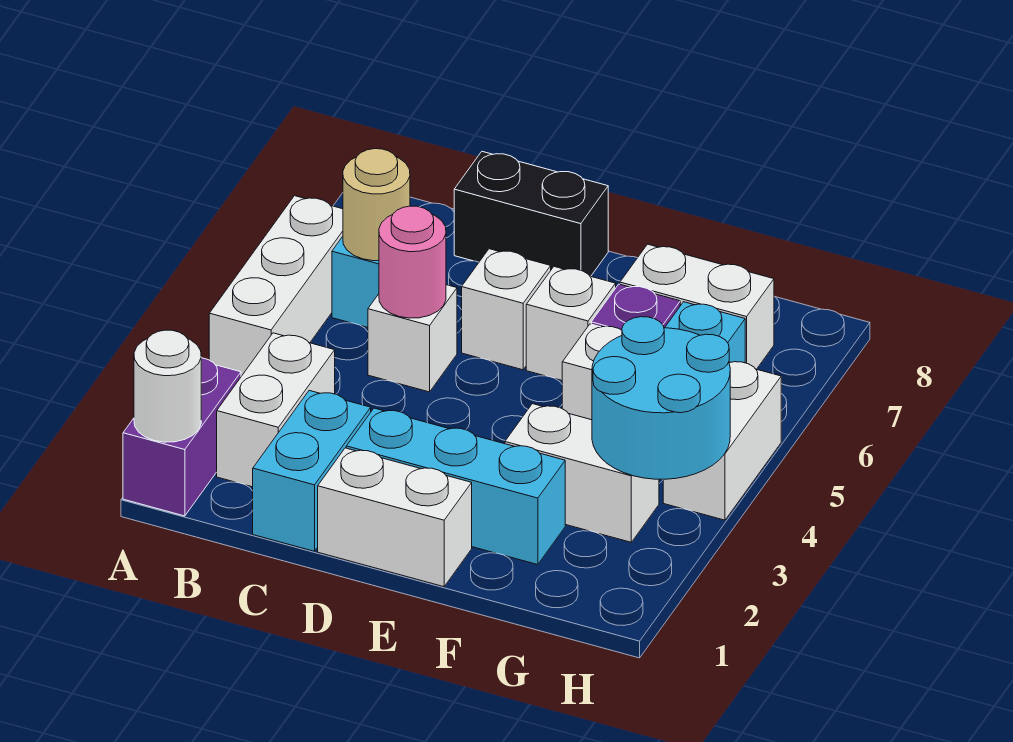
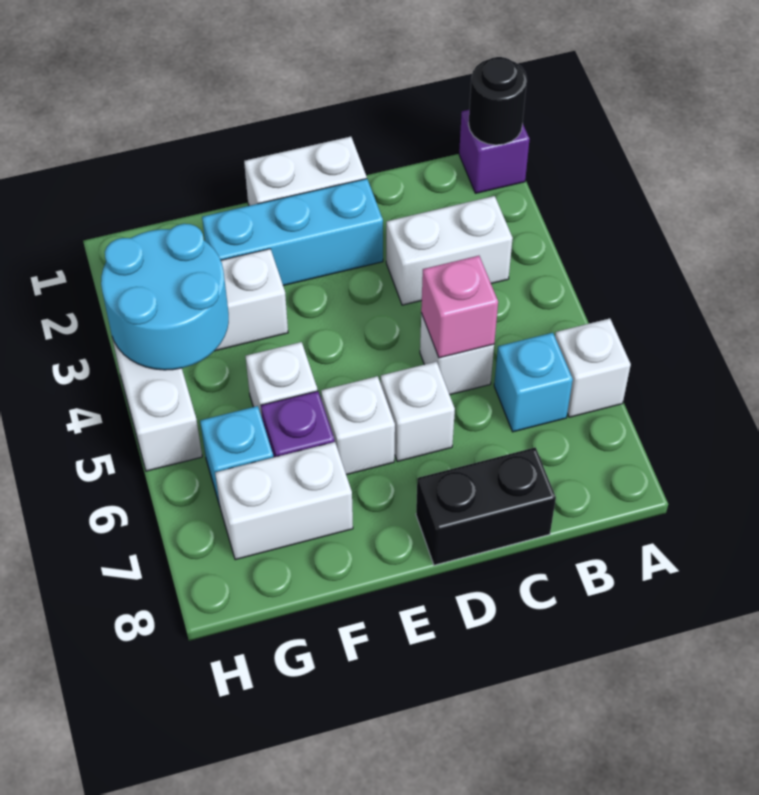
purple 1x2 brick [123,358,241,516] -> purple 1x1 brick [459,110,530,193]
white 1x1 round brick [134,330,201,442] -> black 1x1 round brick [469,57,527,145]
white 1x3 brick [209,196,343,376] -> white 1x1 brick [555,318,631,417]
white 1x2 brick [217,333,335,487] -> white 1x2 brick turned to [386,196,513,305]
tan 1x1 round brick [343,149,410,261] -> none
cyan 1x2 brick [253,391,371,551] -> none
pink 1x1 round brick [379,206,446,318] -> pink 1x1 brick [421,256,498,358]

